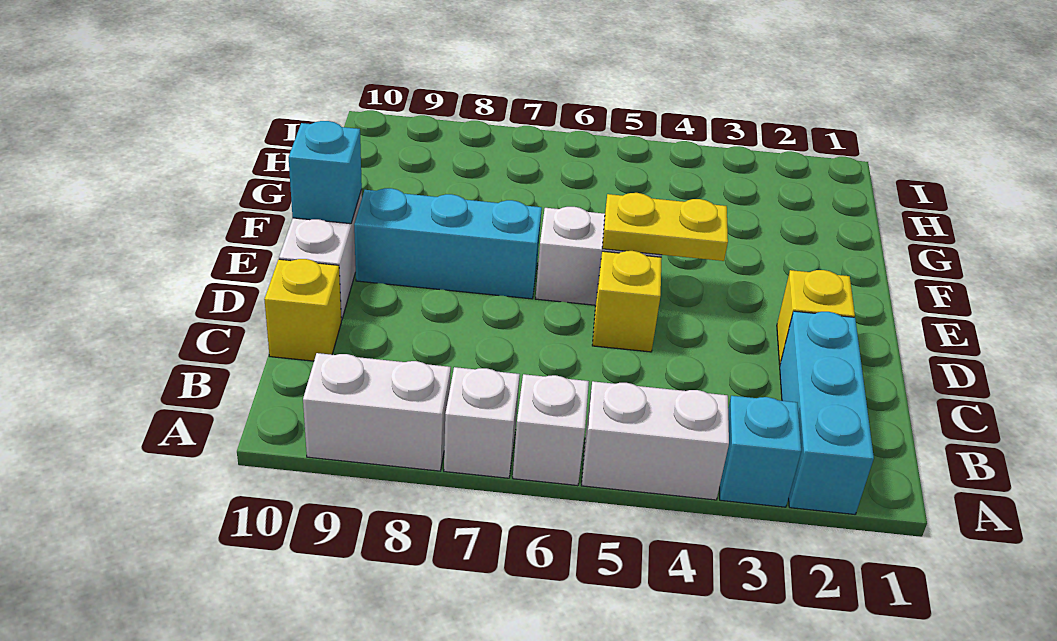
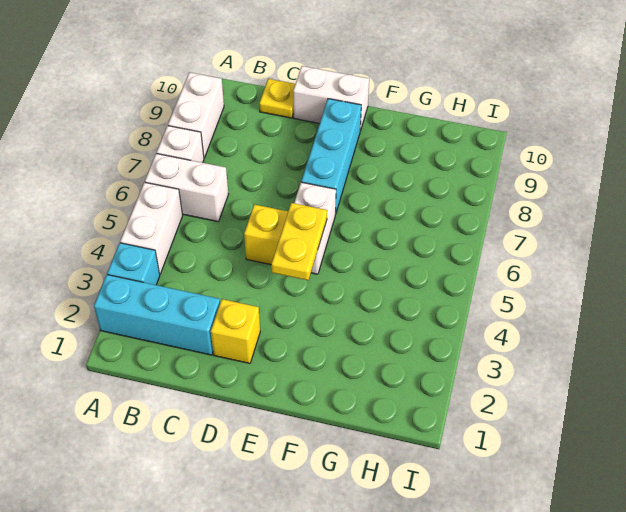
white 1x1 brick [513,374,589,486] -> white 1x2 brick [145,153,228,222]
yellow 1x1 brick [264,259,341,361] -> yellow 1x1 plate [259,79,295,118]
cyan 1x1 brick [289,121,362,224] -> none

